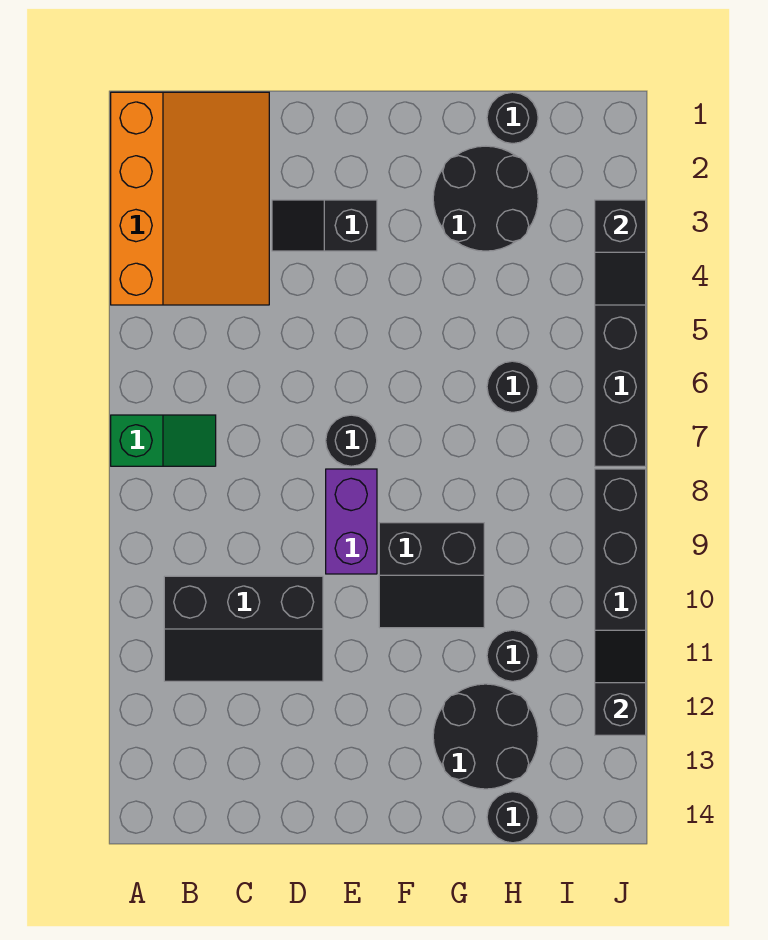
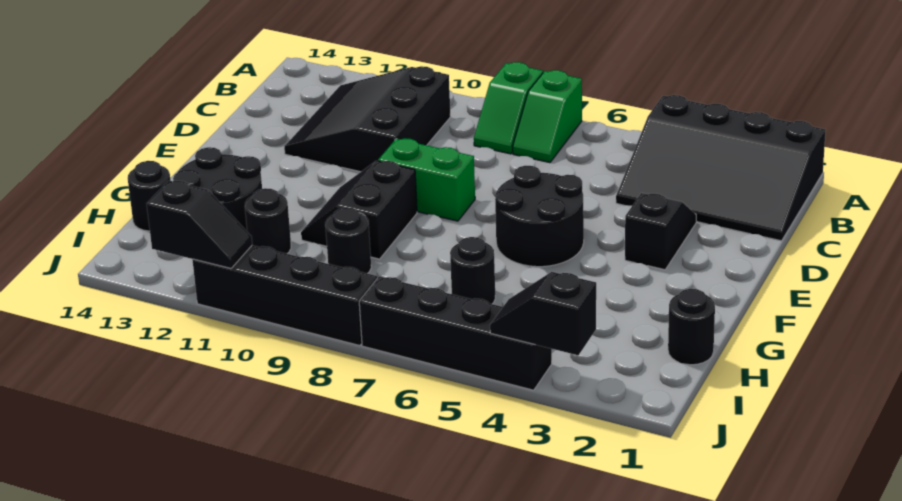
orange 3x4 slope [111,92,269,305] -> black 3x4 slope [616,95,826,241]
none -> green 1x2 slope [474,62,543,154]
black 2x3 slope [164,576,323,681] -> black 3x3 slope [284,66,451,172]
black 1x1 round brick [326,415,377,466] -> black 1x1 round brick moved to [325,207,371,274]
purple 1x2 brick [326,469,377,574] -> green 1x2 brick [378,138,475,221]
black 2x2 round brick [433,146,538,251] -> black 2x2 round brick moved to [495,166,584,267]

